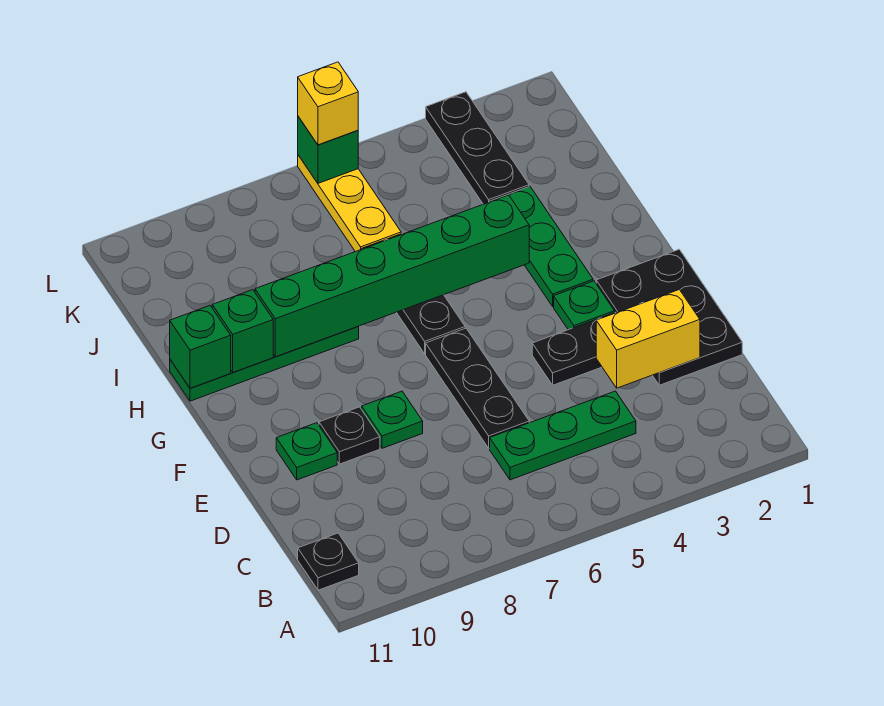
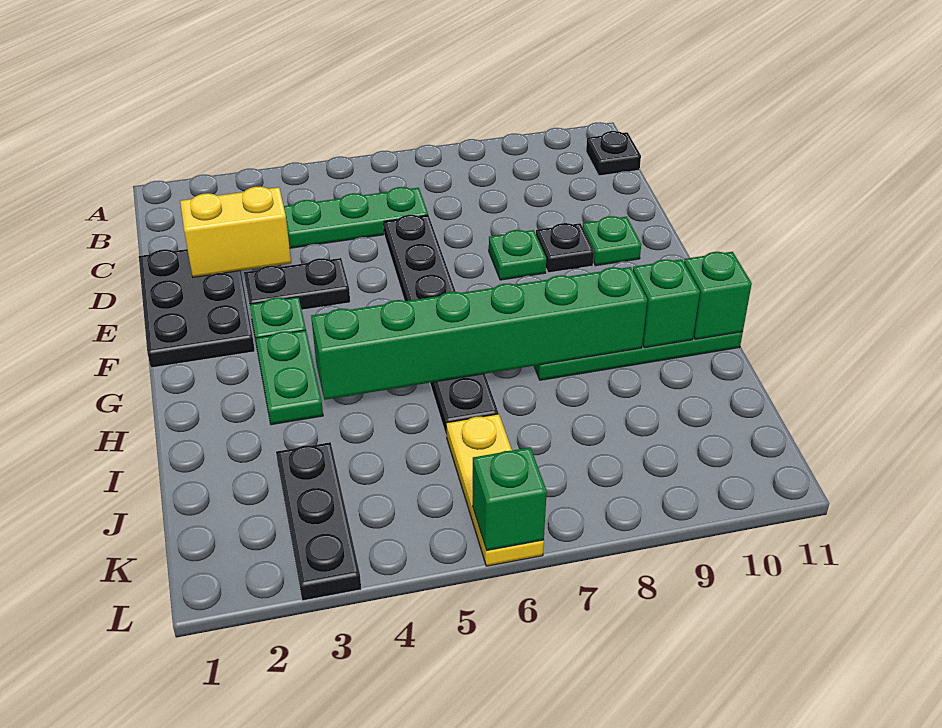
green 1x3 plate [490,186,593,306] -> green 1x2 plate [256,330,323,425]
yellow 1x1 brick [298,62,358,145] -> none

